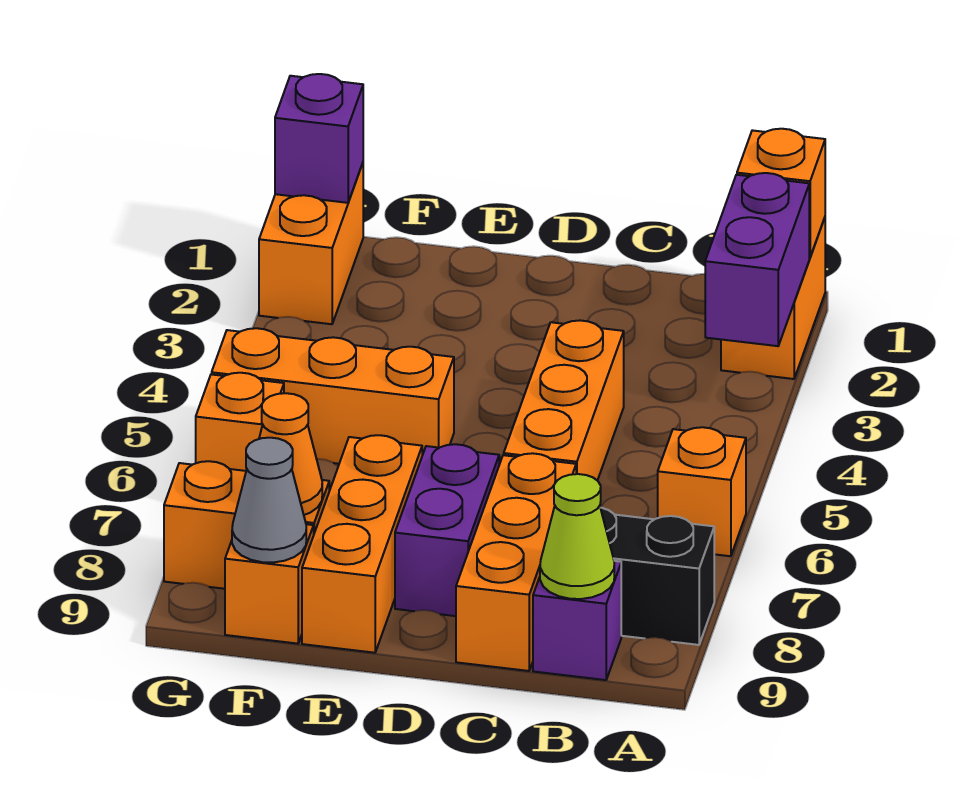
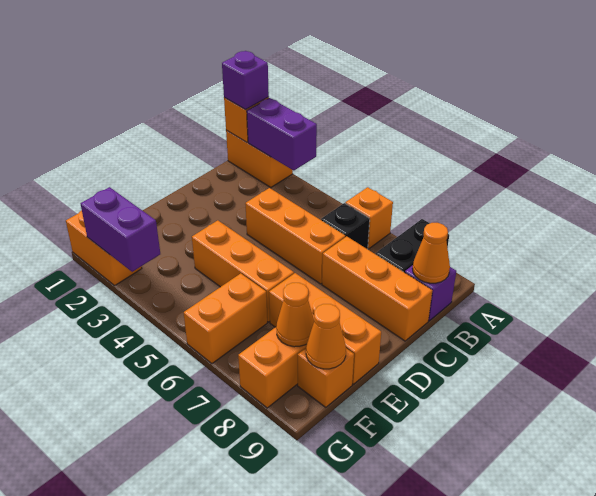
none -> black 1x1 brick [321,203,370,249]
lime 1x1 cone [540,474,614,599] -> orange 1x1 cone [412,223,450,283]
purple 1x2 brick [395,444,499,616] -> purple 1x2 brick moved to [81,187,160,272]
orange 1x3 brick [212,328,454,464] -> orange 1x3 brick turned to [192,220,294,322]
grey 1x1 cone [232,438,306,562] -> orange 1x1 cone [306,304,346,369]
purple 1x1 brick [275,74,363,203] -> purple 1x1 brick moved to [222,51,269,110]
orange 1x1 brick [196,373,284,471] -> orange 1x2 brick [184,273,267,364]

